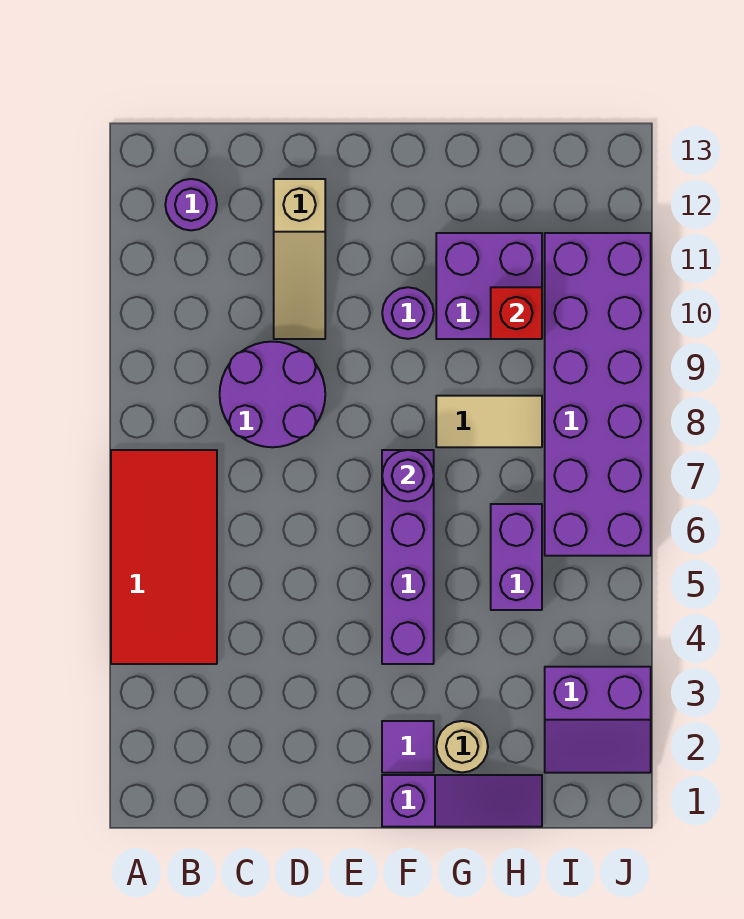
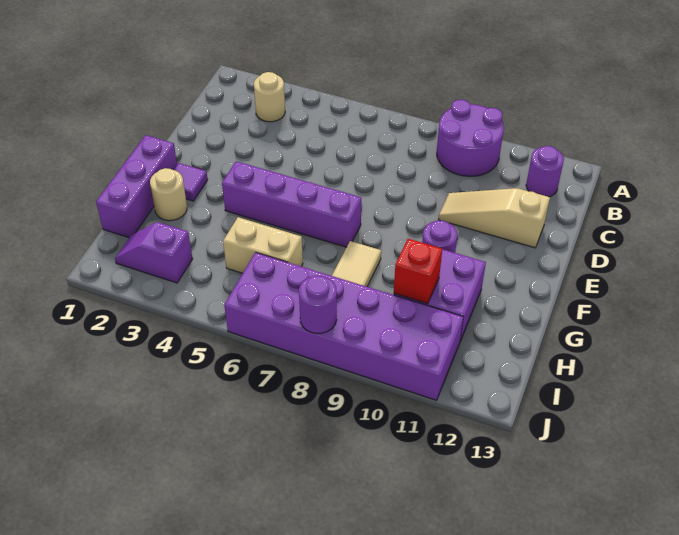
red 2x4 tile [111,450,217,664] -> none
none -> tan 1x1 round brick [254,72,285,122]
purple 2x2 round brick [220,342,325,447] -> purple 2x2 round brick moved to [437,100,504,176]
purple 1x3 slope [382,775,542,827] -> purple 1x3 brick [96,135,177,238]
purple 1x1 round brick [382,450,434,501] -> purple 1x1 round brick moved to [299,276,337,334]
purple 1x2 brick [491,504,542,610] -> tan 1x2 brick [223,217,303,273]
purple 2x2 slope [545,667,651,773] -> purple 1x2 slope [115,222,193,283]

